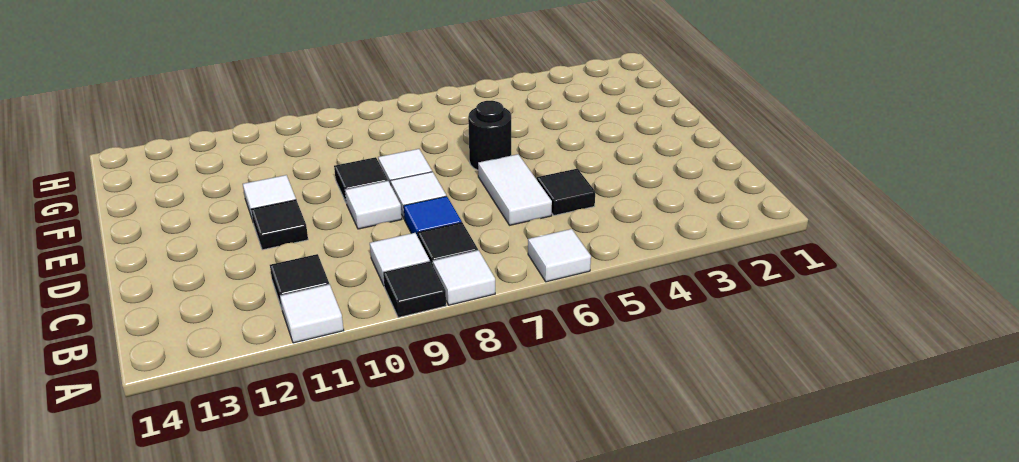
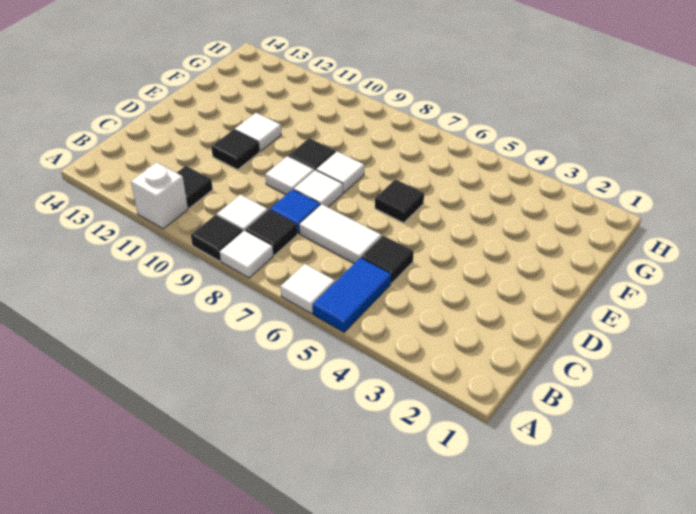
none -> blue 1x2 tile [313,258,391,332]
white 1x1 tile [280,284,344,343] -> white 1x1 brick [131,162,188,229]
white 1x2 tile [478,154,552,225] -> white 1x2 tile turned to [300,204,382,263]
black 1x1 round brick [468,101,511,170] -> black 1x1 tile [375,179,424,223]

